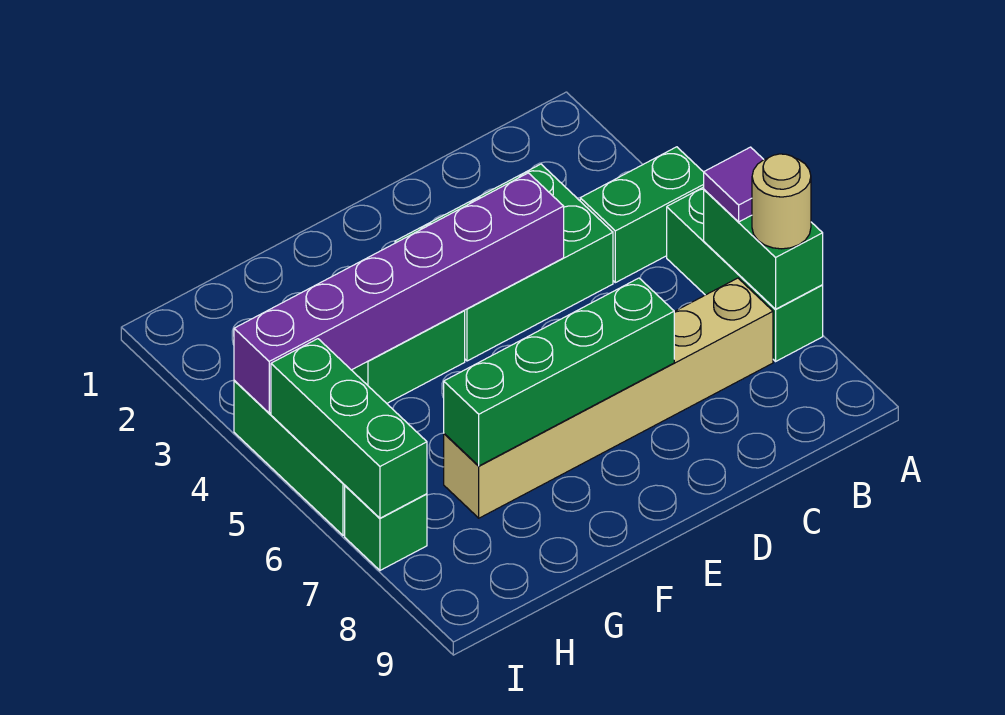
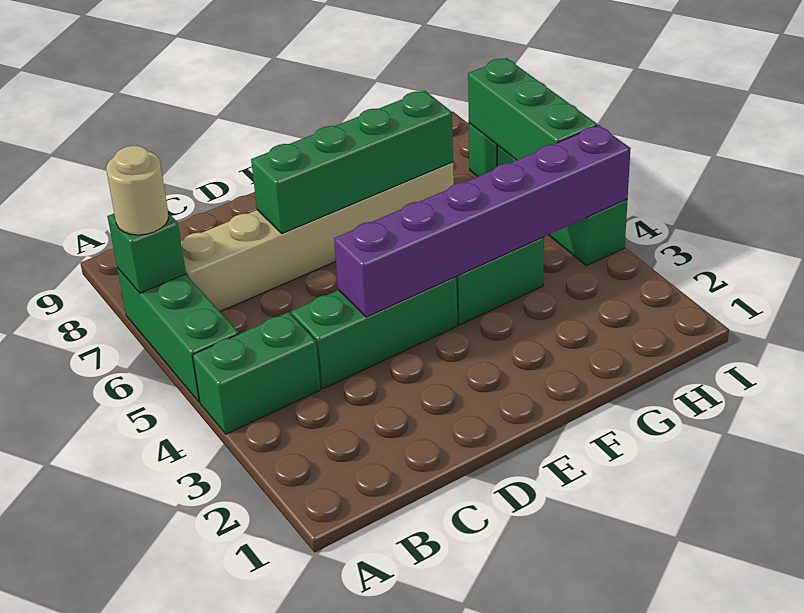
green 1x2 brick [704,190,823,309] -> green 1x1 brick [107,213,186,293]
purple 1x1 tile [704,147,764,222] -> none
green 2x3 brick [395,164,613,361] -> green 1x3 brick [291,277,458,389]

